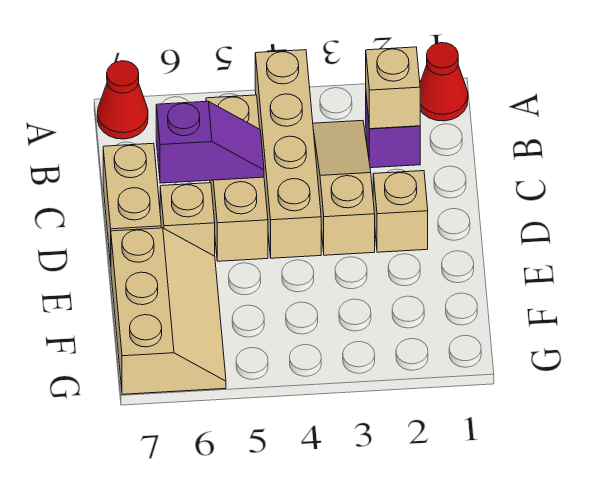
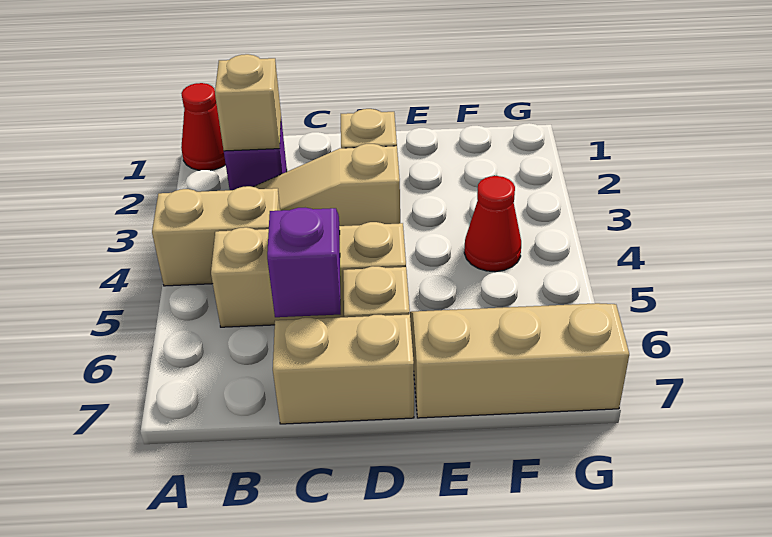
tan 1x4 brick [255,50,321,258] -> tan 1x2 brick [152,186,280,286]
red 1x1 cone [97,61,148,139] -> red 1x1 cone moved to [464,176,521,272]

